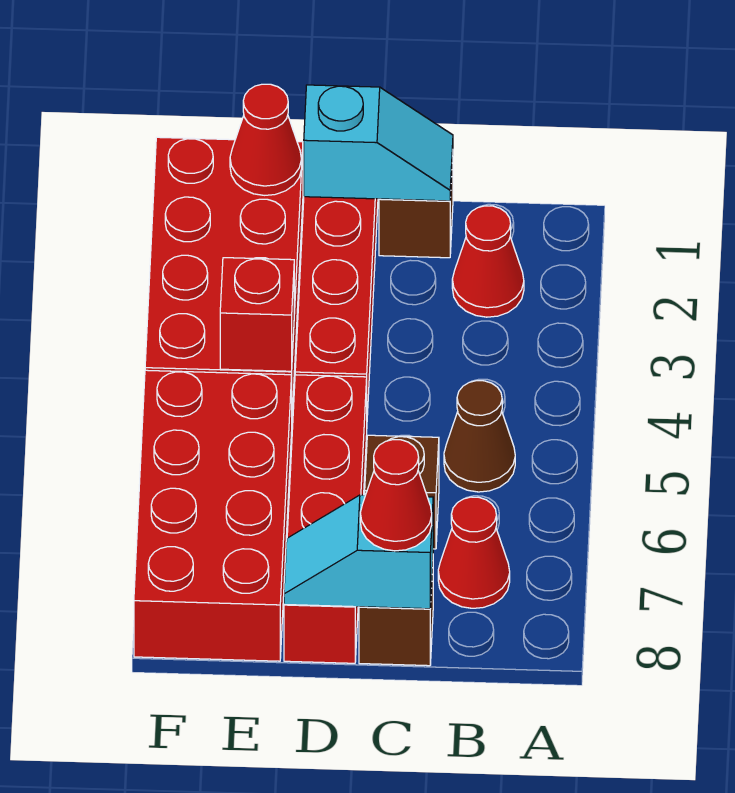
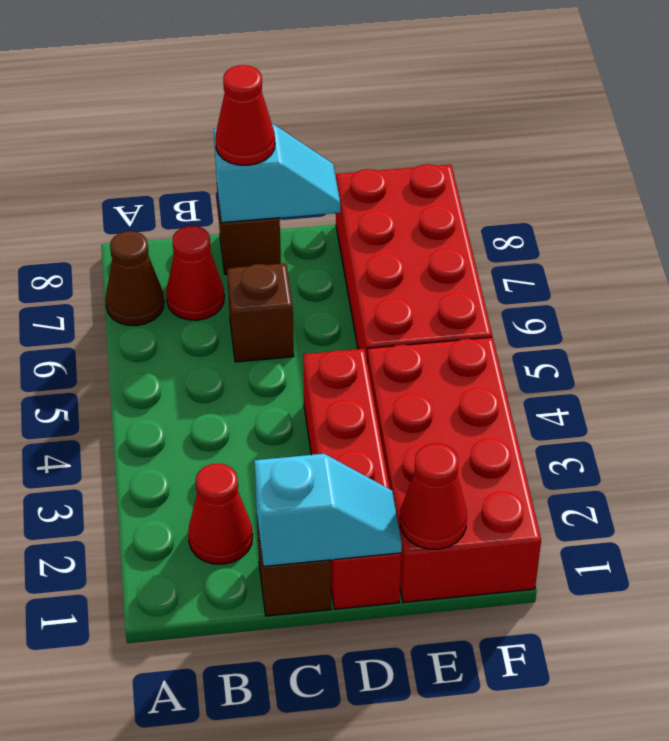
brown 1x1 cone [444,381,515,492] -> brown 1x1 cone moved to [105,231,164,326]
cyan 1x2 slope [304,85,453,201] -> cyan 1x2 slope turned to [254,454,402,566]
red 1x4 brick [284,375,367,663] -> none
red 1x1 brick [220,258,294,371] -> none

